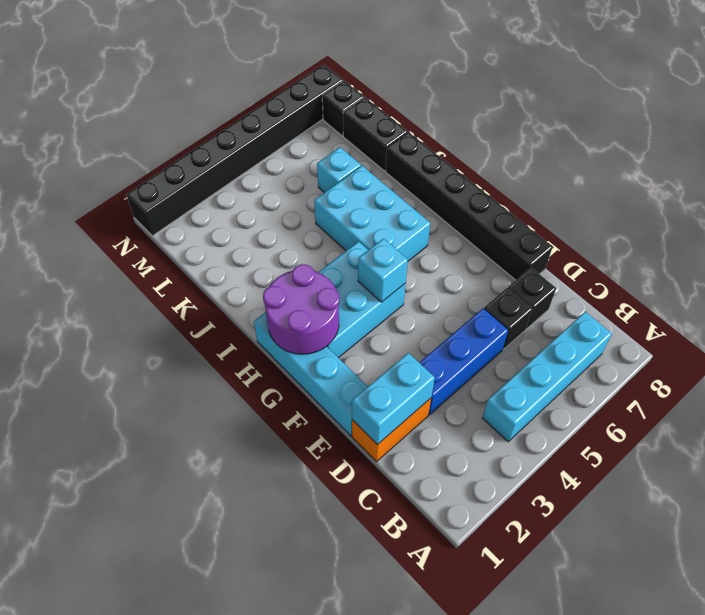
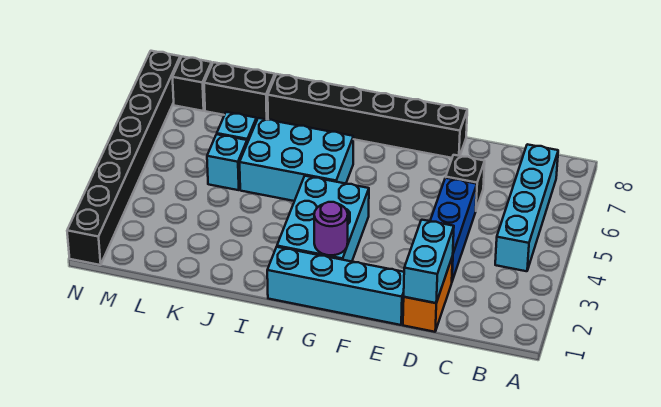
black 1x1 brick [508,268,556,328] -> none
purple 2x2 round brick [263,264,339,354] -> purple 1x1 round brick [314,202,348,255]
cyan 1x1 brick [358,238,408,302] -> cyan 1x1 brick moved to [207,134,247,190]

